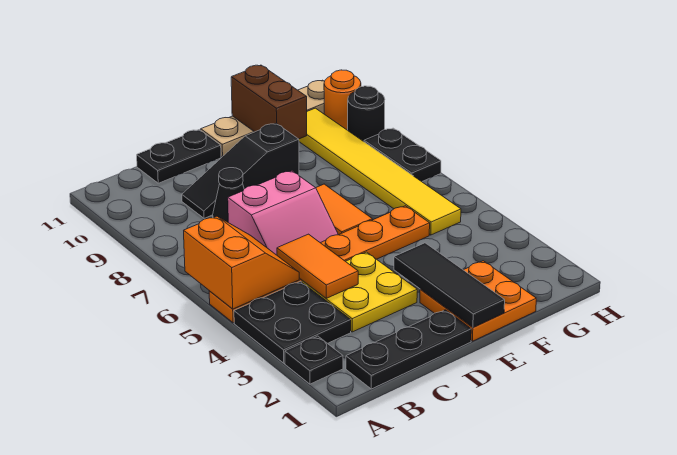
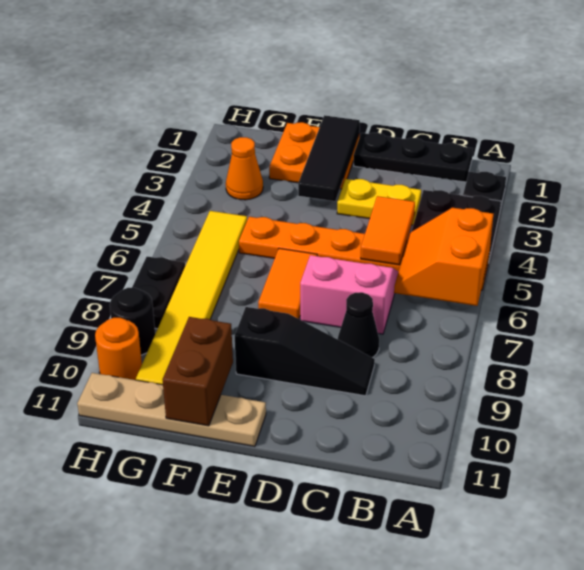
yellow 2x2 plate [302,252,417,332] -> yellow 1x2 plate [337,179,421,225]
black 1x2 plate [137,130,221,183] -> none
none -> orange 1x1 cone [226,137,263,200]

